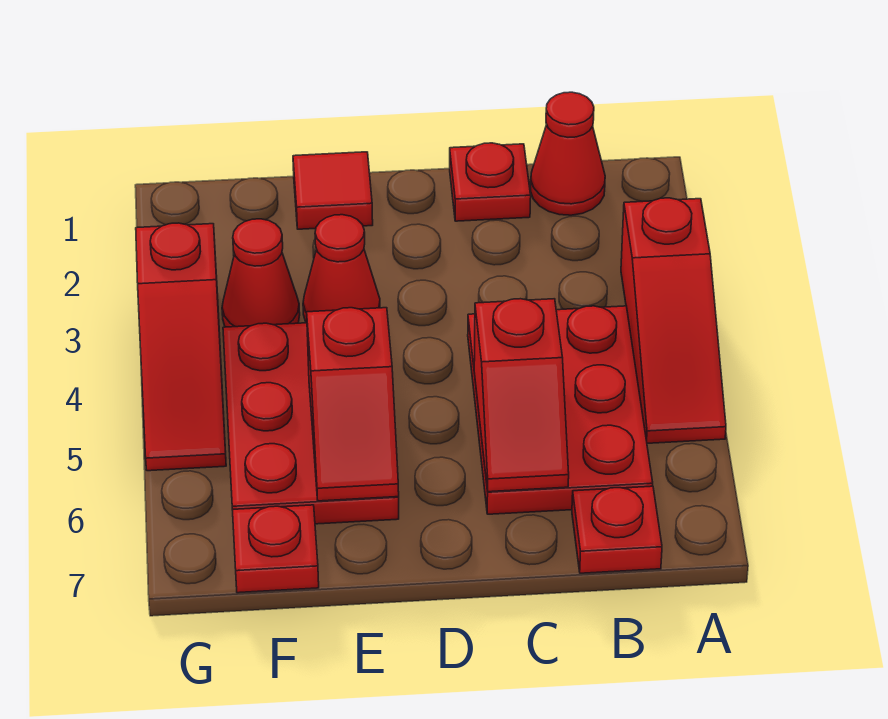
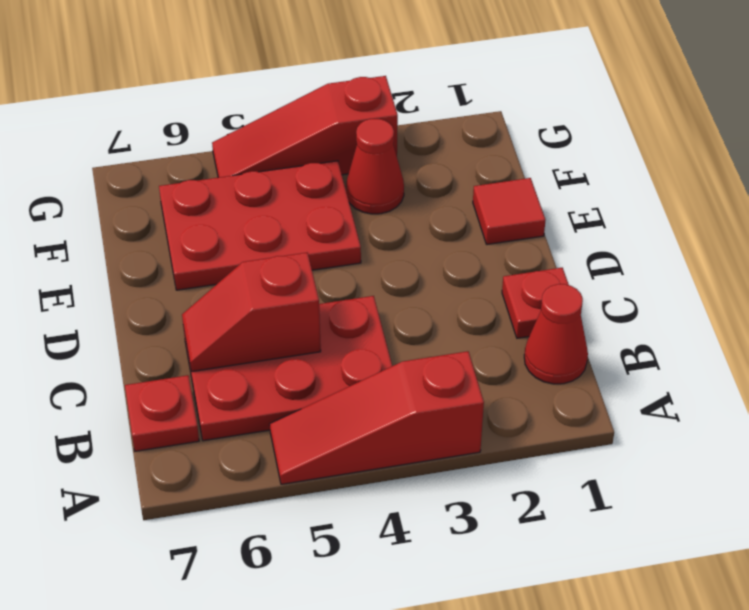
red 1x1 cone [303,215,380,323] -> none
red 1x2 slope [307,308,399,501] -> none
red 1x1 plate [232,505,319,593] -> none

